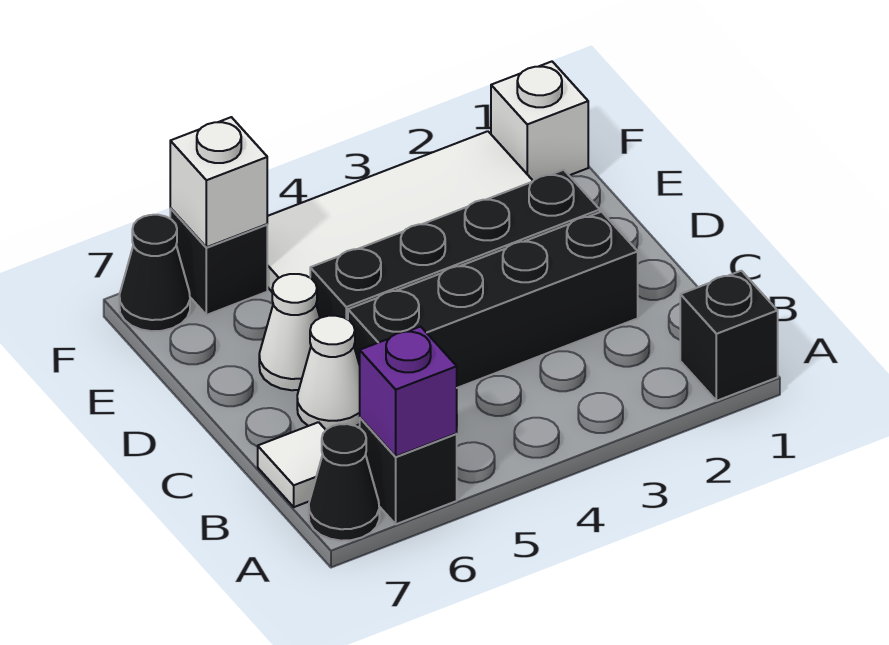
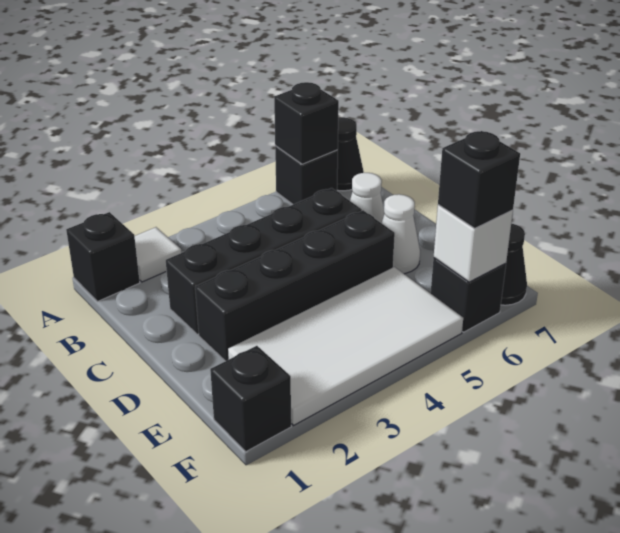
purple 1x1 brick [360,327,457,457] -> black 1x1 brick [274,82,339,164]
white 1x1 tile [258,422,326,507] -> white 1x1 tile moved to [135,227,181,282]
white 1x1 brick [491,62,588,181] -> black 1x1 brick [210,346,291,452]
none -> black 1x1 brick [438,131,520,228]

